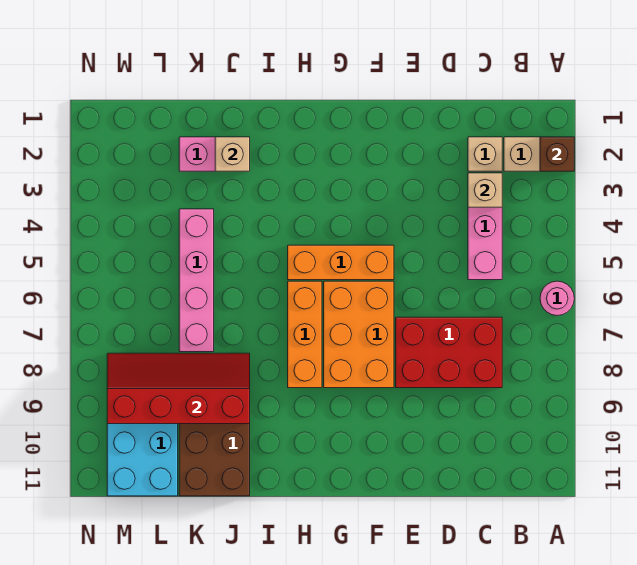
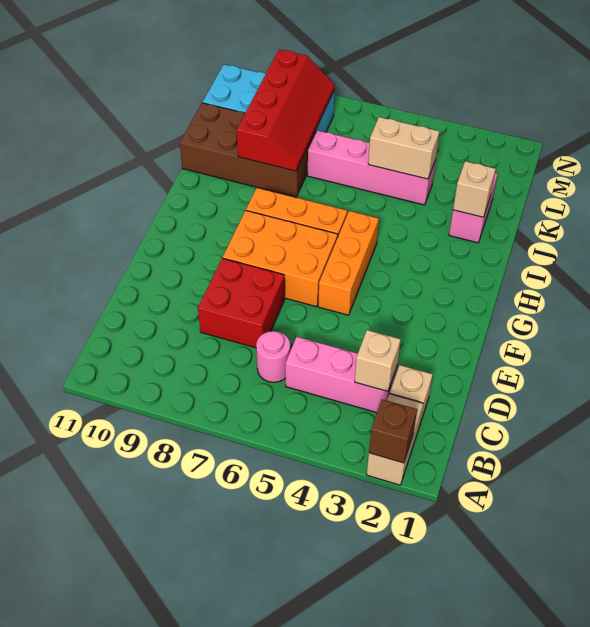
pink 1x1 round brick [540,281,574,316] -> pink 1x1 round brick moved to [256,331,290,382]
red 2x3 brick [396,317,502,388] -> red 2x2 brick [198,258,285,348]
none -> tan 1x2 brick [368,117,440,179]

